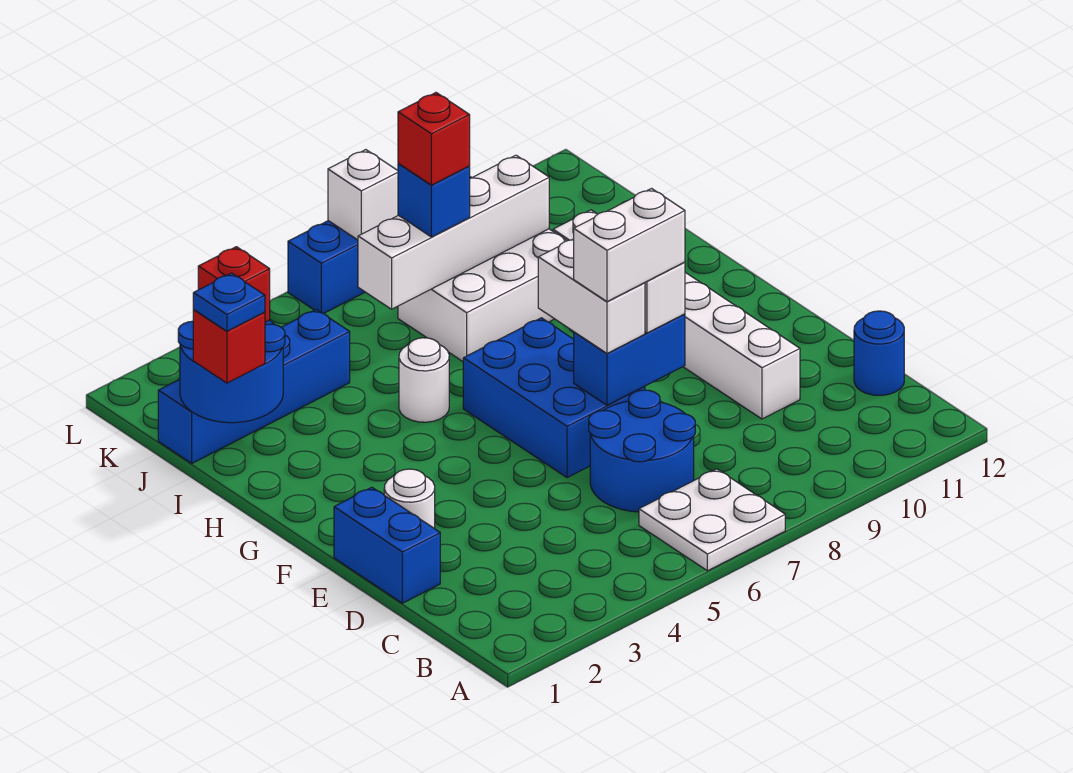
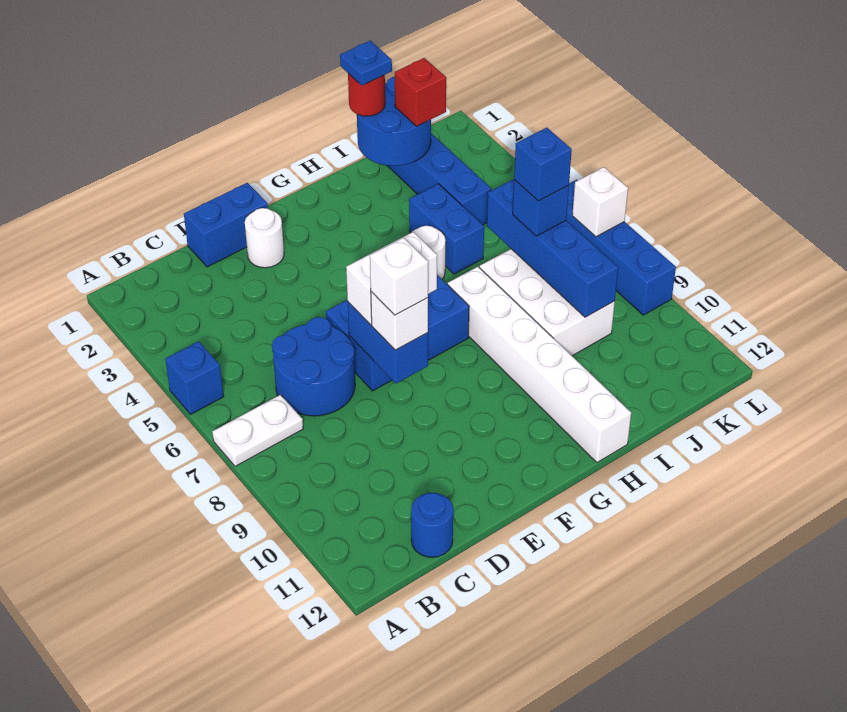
none -> blue 1x1 brick [165,341,224,414]
white 2x2 plate [639,469,785,571] -> white 1x2 plate [212,395,303,466]
white 1x6 brick [553,210,800,419] -> white 1x6 brick turned to [448,267,631,463]
white 1x2 brick [574,189,685,302] -> white 1x1 brick [370,238,428,315]
red 1x1 brick [193,310,265,383] -> red 1x1 round brick [348,74,385,116]
none -> blue 1x2 brick [409,184,484,274]
white 1x4 brick [358,155,549,309] -> blue 1x4 brick [487,179,618,317]
red 1x1 brick [398,93,470,185] -> blue 1x1 brick [514,128,572,201]

